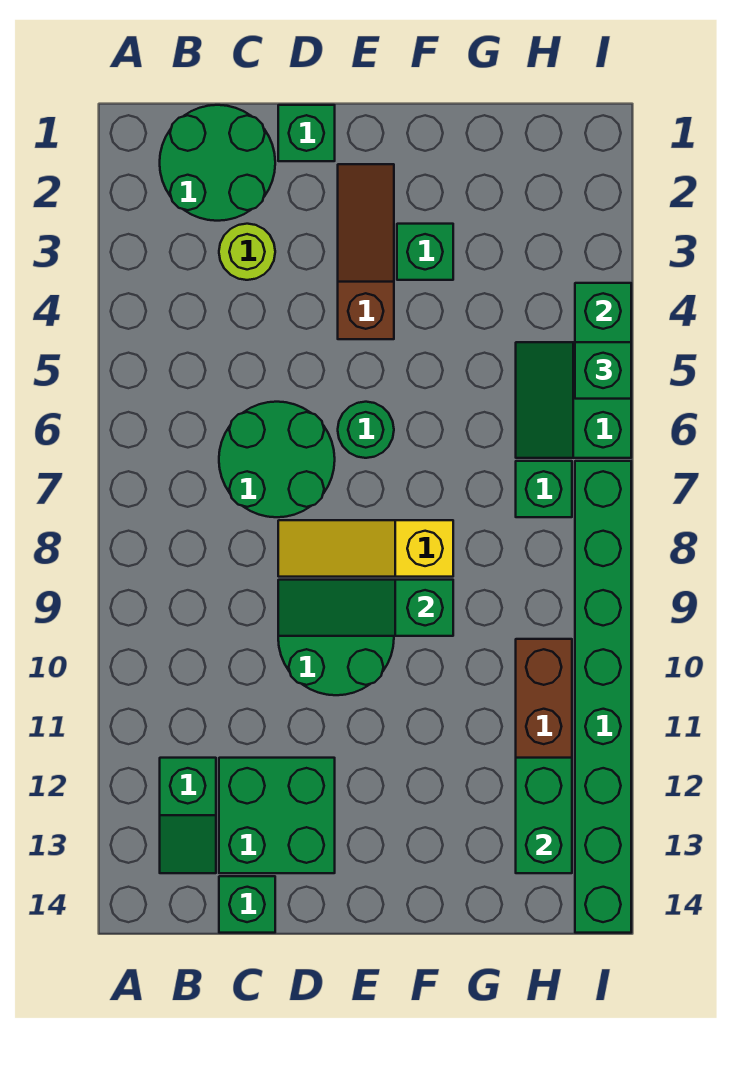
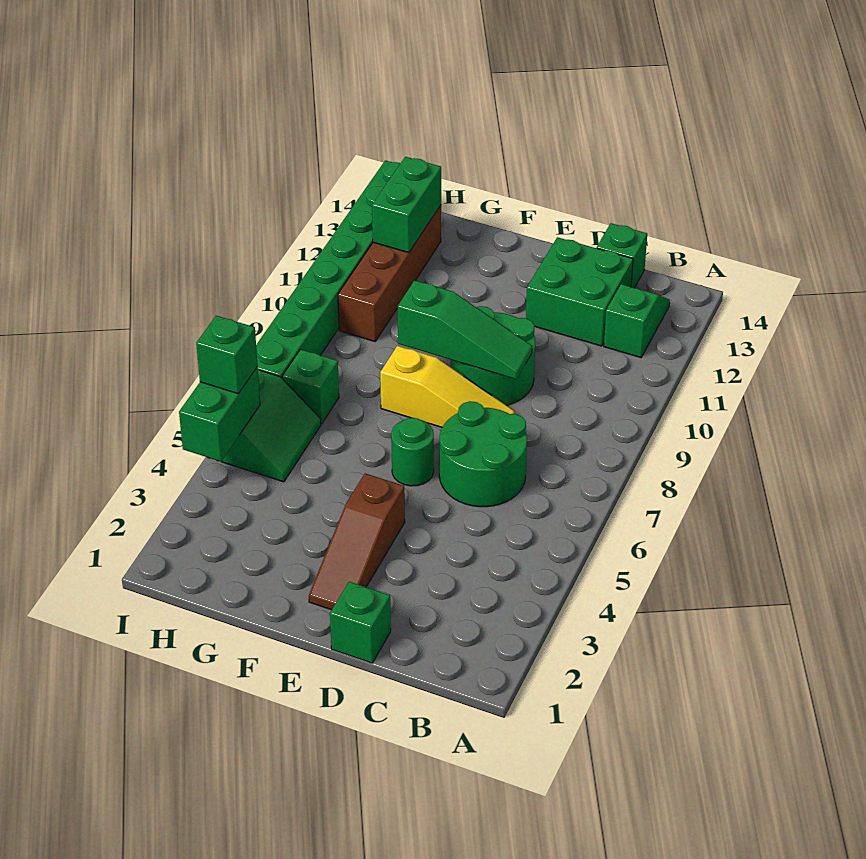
green 2x2 round brick [160,105,275,221] -> none
lime 1x1 round brick [219,224,275,280] -> none
green 1x1 brick [397,224,453,280] -> none

